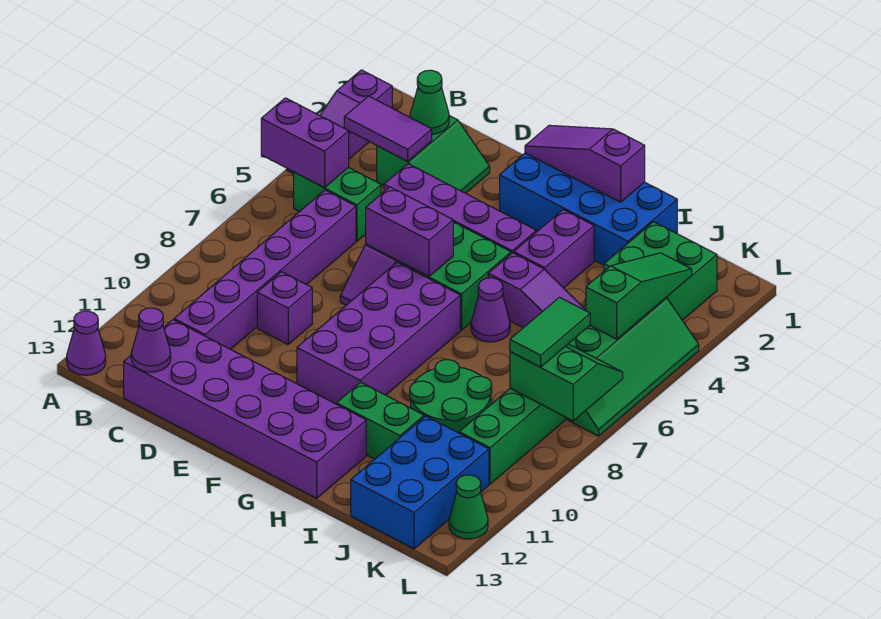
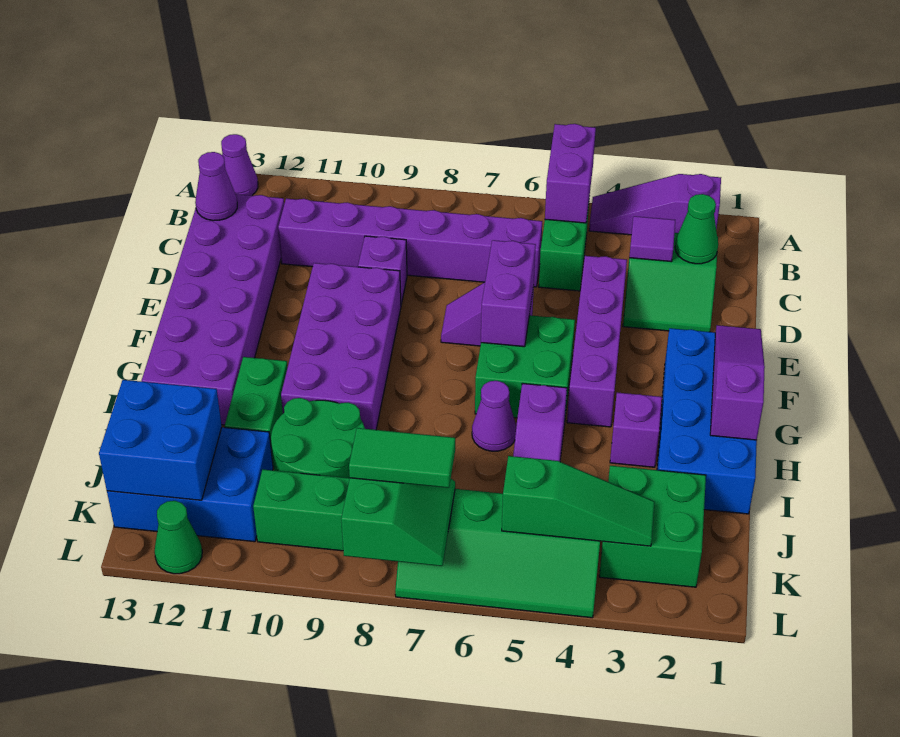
purple 1x2 tile [344,96,432,161] -> purple 1x1 tile [629,216,675,262]
purple 2x4 brick [297,262,460,404] -> purple 2x4 brick turned to [281,263,401,430]
purple 1x2 brick [514,210,594,288] -> purple 1x1 brick [610,393,662,467]
none -> blue 2x2 brick [99,380,222,500]

